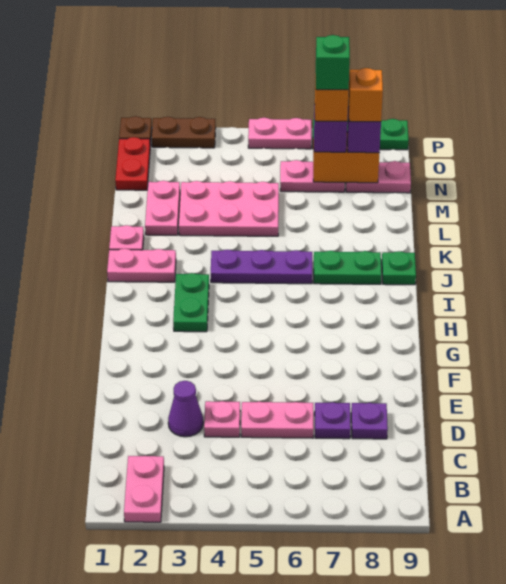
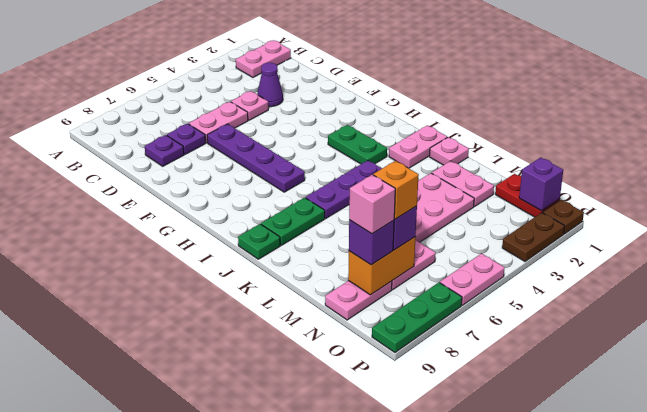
pink 1x2 plate [124,456,164,522] -> pink 1x2 plate turned to [236,40,291,77]
none -> purple 1x4 plate [207,124,305,192]
green 1x1 brick [316,35,350,90] -> none
orange 1x1 brick [348,68,383,122] -> pink 1x1 brick [349,175,395,234]
none -> purple 1x1 brick [519,157,563,211]

